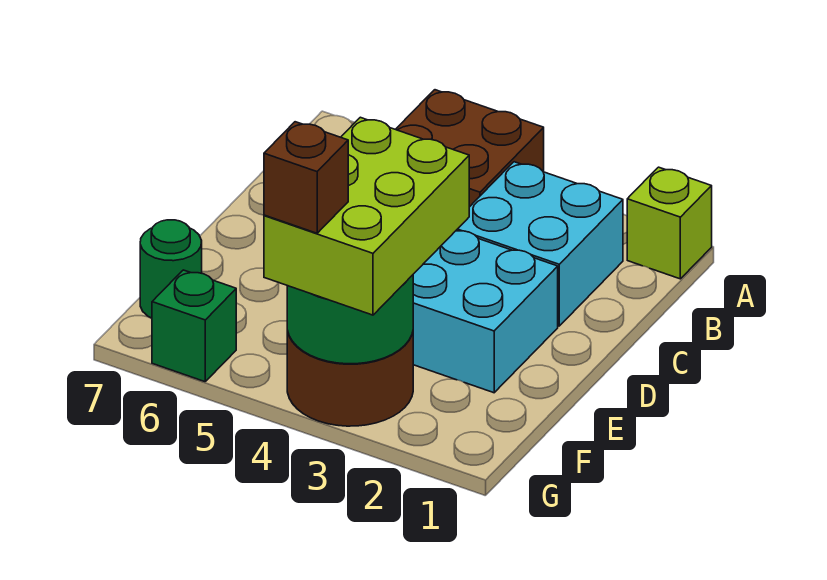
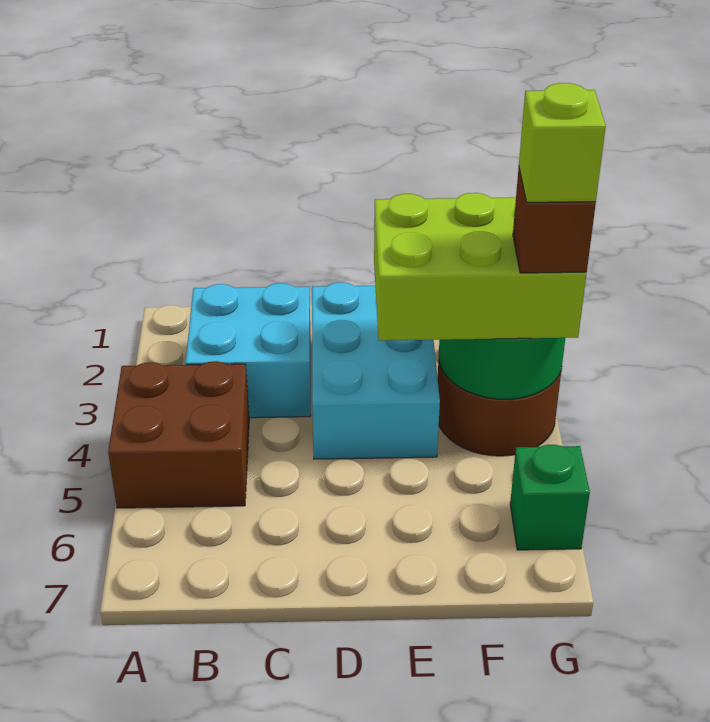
lime 1x1 brick [627,167,712,279] -> lime 1x1 brick moved to [519,83,606,202]
green 1x1 round brick [140,220,202,318] -> none

